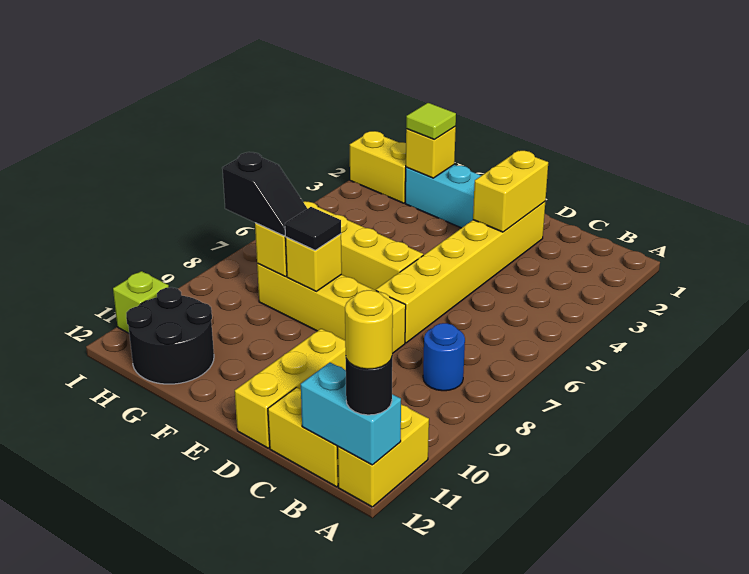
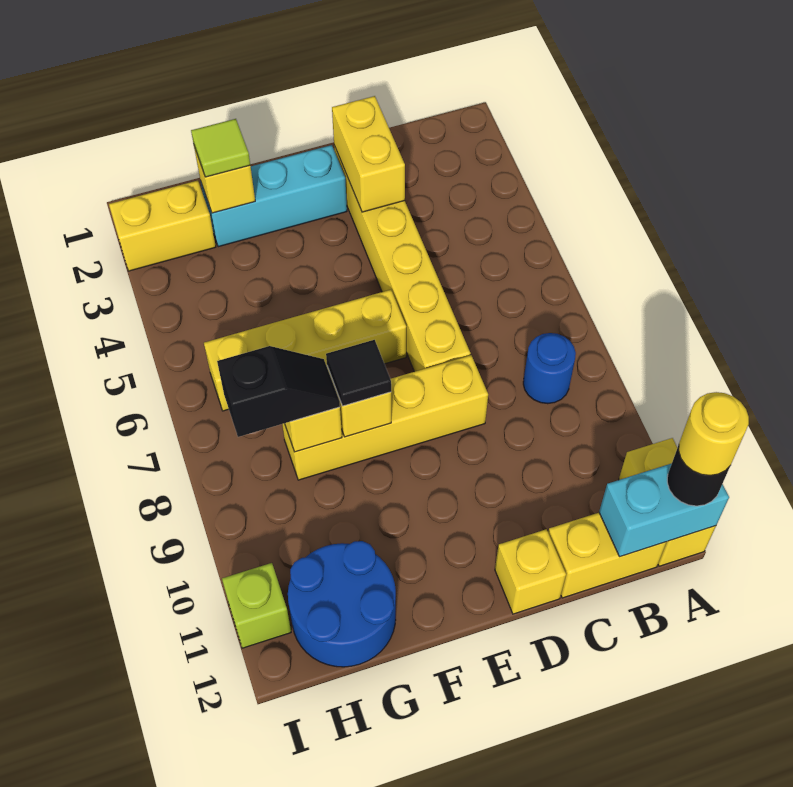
yellow 1x3 brick [235,329,346,448] -> yellow 1x1 brick [495,529,566,614]
black 2x2 round brick [126,287,214,384] -> blue 2x2 round brick [288,541,396,667]

